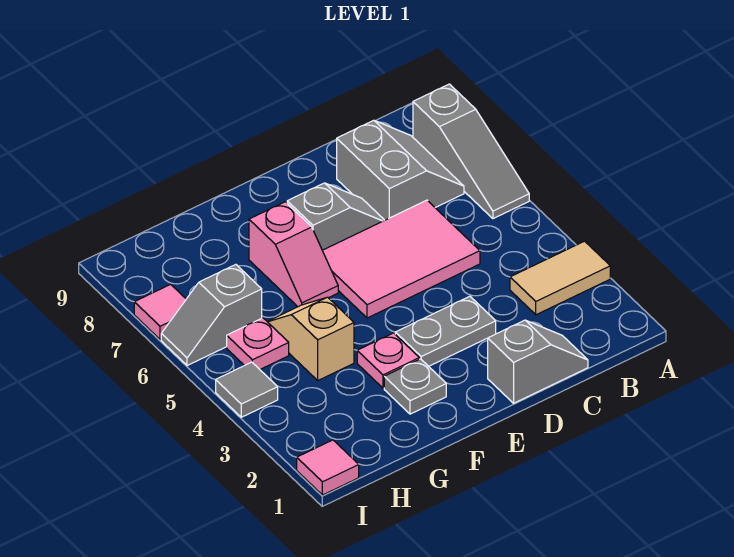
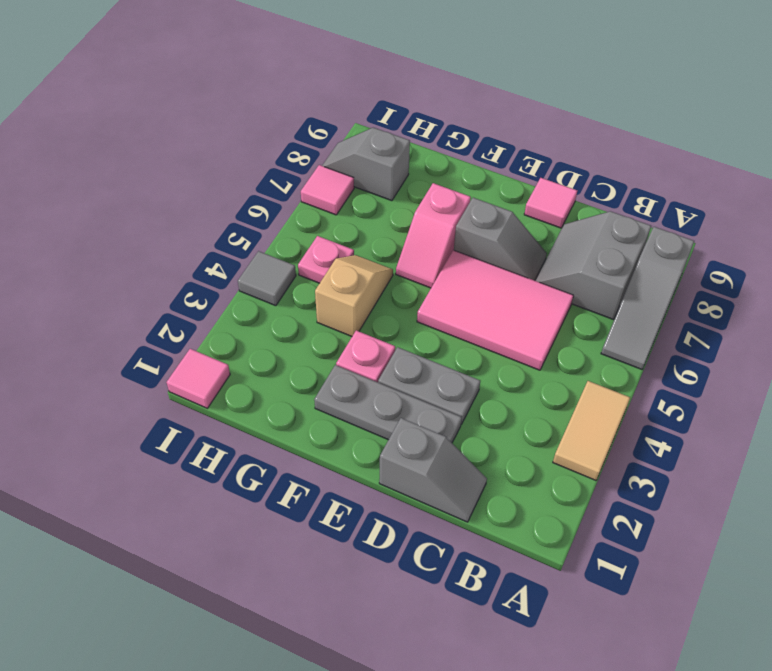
tan 1x2 tile [510,241,610,315] -> tan 1x2 tile turned to [553,381,630,480]
grey 2x2 slope [337,120,464,220] -> grey 2x2 slope turned to [535,211,651,320]
none -> pink 1x1 tile [524,178,577,228]
grey 1x1 plate [384,359,446,414] -> grey 1x3 plate [314,365,462,443]
grey 1x2 slope [161,265,262,366] -> grey 1x2 slope moved to [322,128,410,201]

